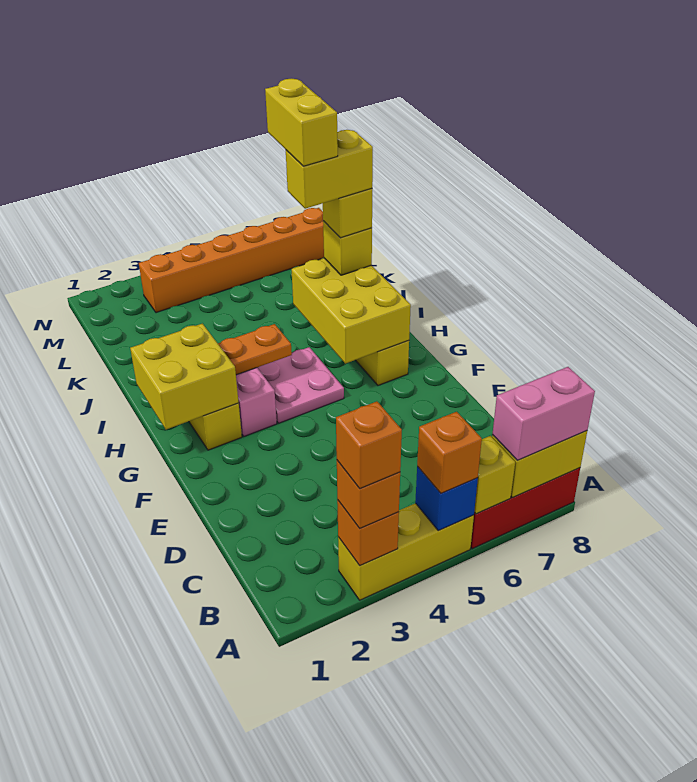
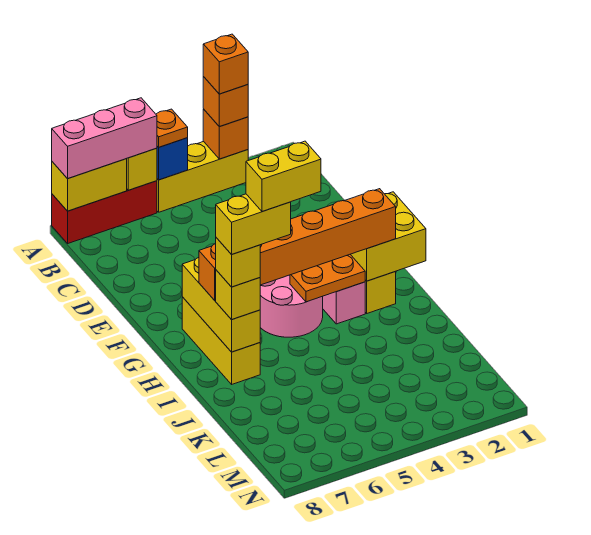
orange 1x1 brick [417,412,482,493] -> orange 1x1 plate [156,109,188,147]
pink 1x2 brick [492,367,595,460] -> pink 1x3 brick [52,98,157,179]
pink 2x2 plate [257,347,344,423] -> pink 2x2 round brick [260,275,323,337]
yellow 2x3 brick [291,258,411,363] -> yellow 1x3 brick [182,257,260,352]
yellow 1x2 brick [265,78,338,166] -> yellow 1x2 brick turned to [246,141,321,212]
orange 1x6 brick [139,208,324,313] -> orange 1x6 brick moved to [199,189,396,300]

